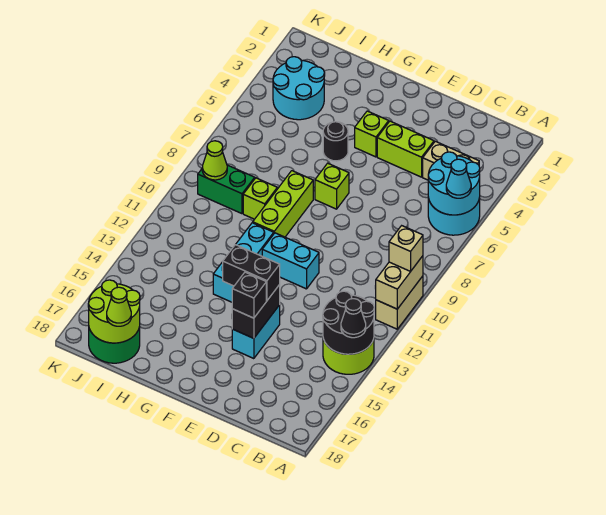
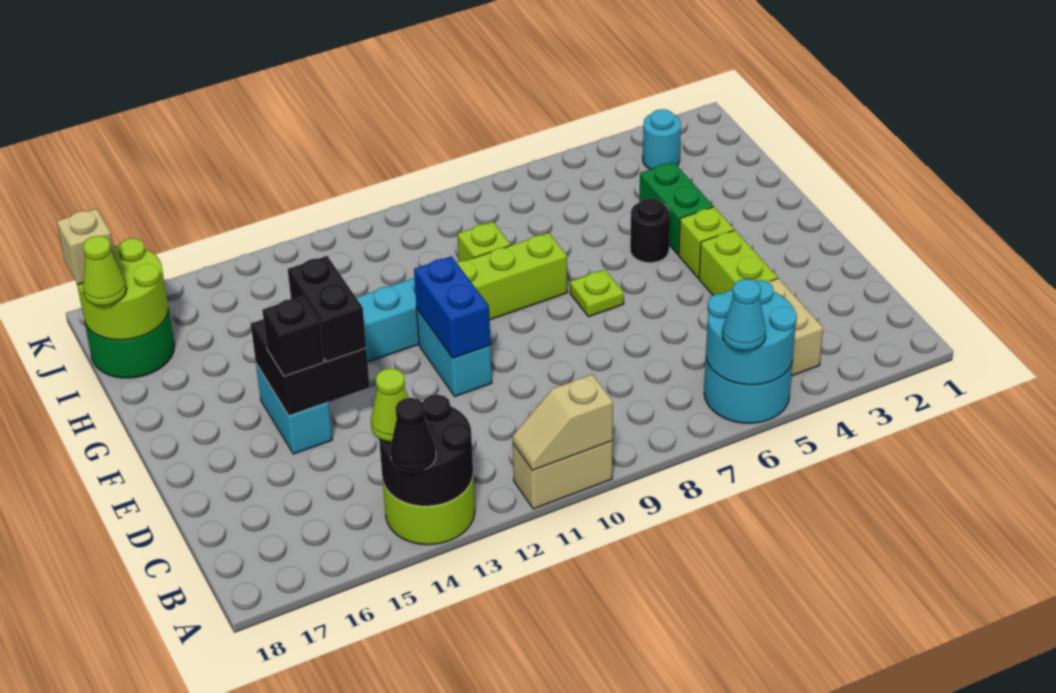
tan 1x2 brick [376,256,423,309] -> tan 1x2 slope [512,375,613,471]
tan 1x1 brick [389,226,423,272] -> tan 1x1 brick moved to [57,209,115,285]
none -> blue 1x2 brick [414,256,490,358]
cyan 1x2 brick [232,305,280,359] -> cyan 1x2 brick turned to [256,364,332,454]
black 1x2 brick [232,285,280,338] -> black 2x2 brick [251,319,370,416]
lime 1x1 brick [315,163,349,209] -> lime 1x1 plate [570,269,624,317]
cyan 2x2 round brick [273,57,325,120] -> cyan 1x1 round brick [643,109,681,169]
green 1x2 brick [198,165,255,214] -> green 1x2 brick moved to [639,162,713,254]
lime 1x1 cone [202,141,227,180] -> lime 1x1 cone moved to [371,368,408,442]

